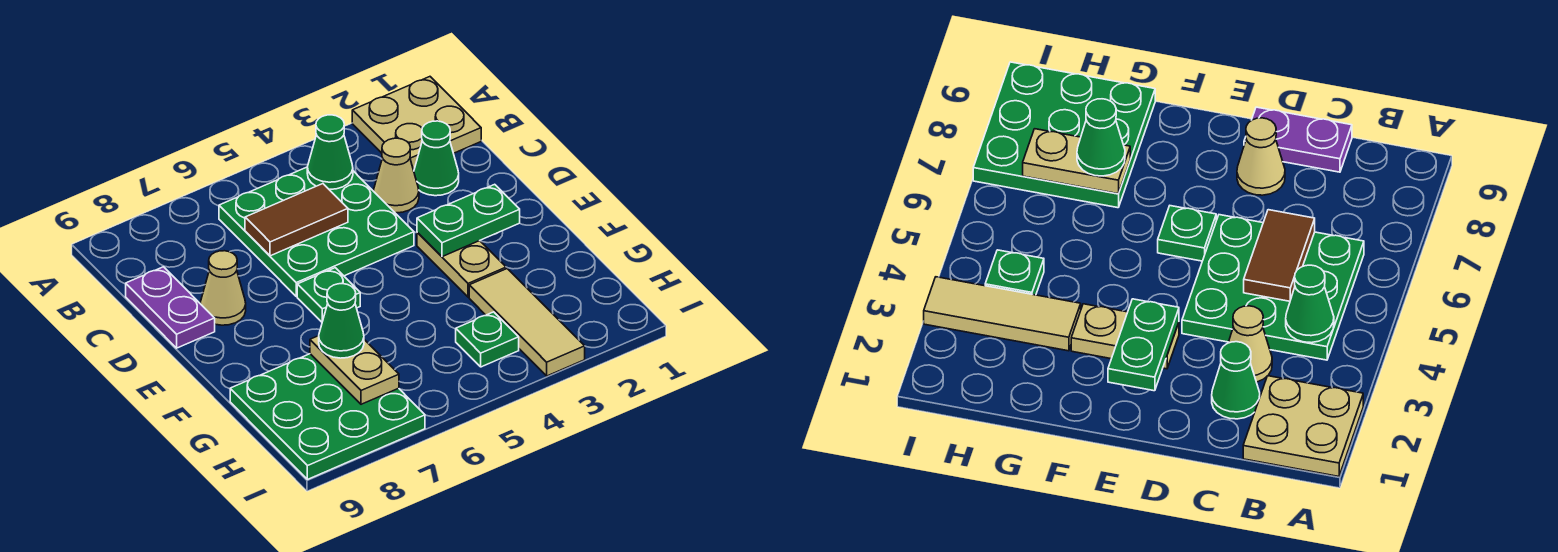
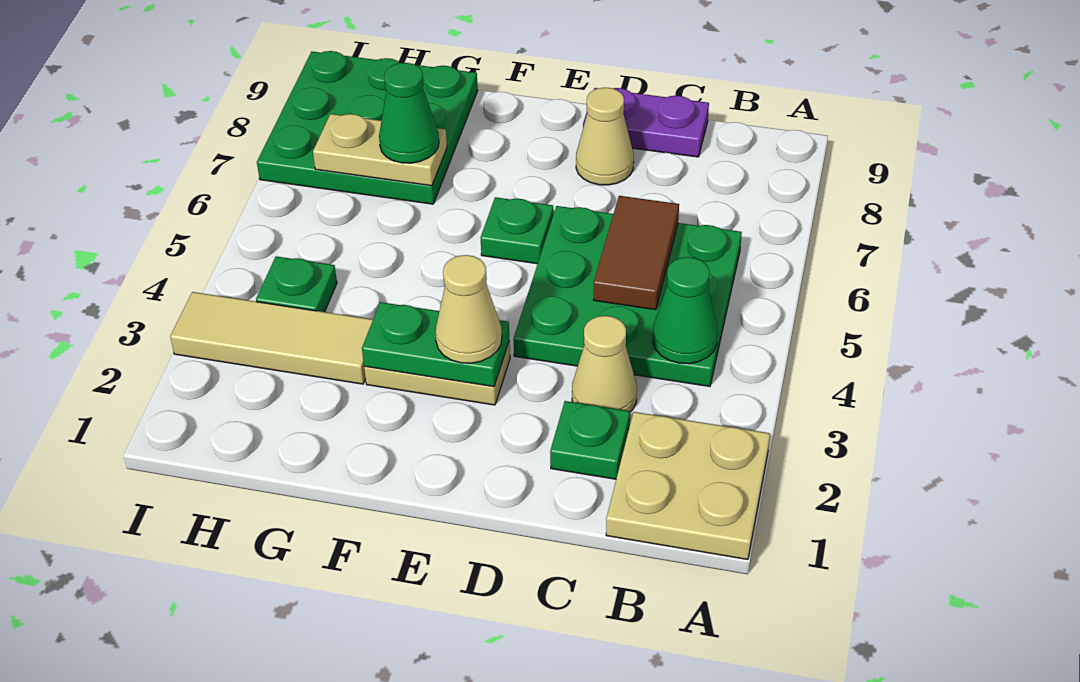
green 1x1 cone [414,121,459,196] -> green 1x1 plate [550,401,630,479]
green 1x2 plate [417,184,520,257] -> green 1x2 plate turned to [362,302,509,387]
none -> tan 1x1 cone [435,255,502,363]

